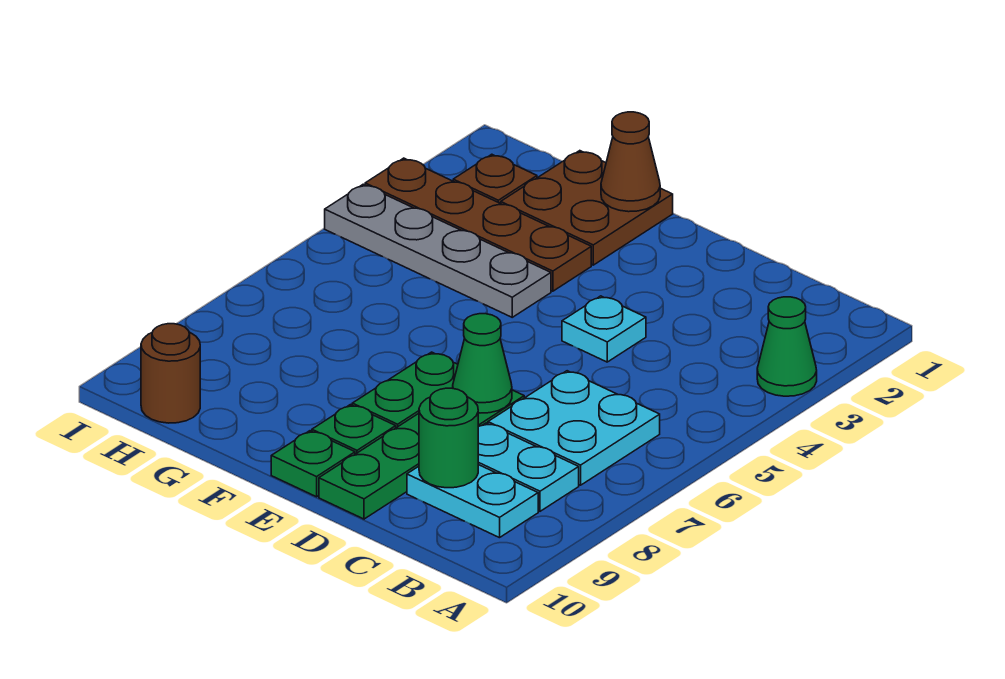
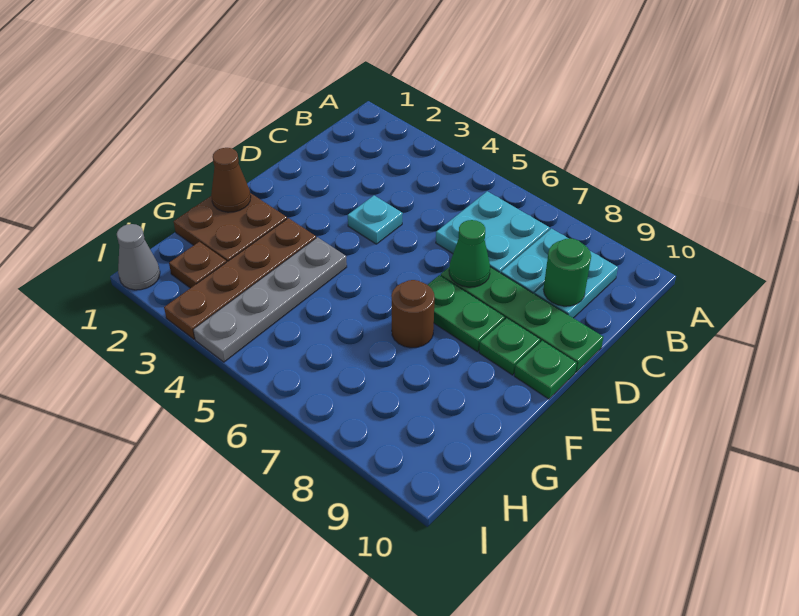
green 1x1 cone [757,297,817,396] -> none
brown 1x1 round brick [141,324,200,423] -> brown 1x1 round brick moved to [391,280,435,348]
none -> grey 1x1 cone [117,224,160,290]

